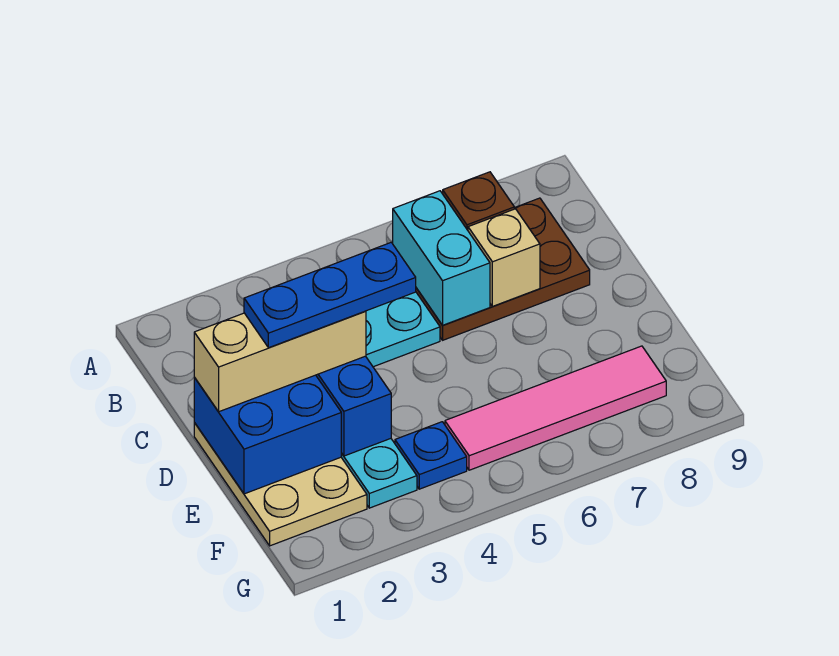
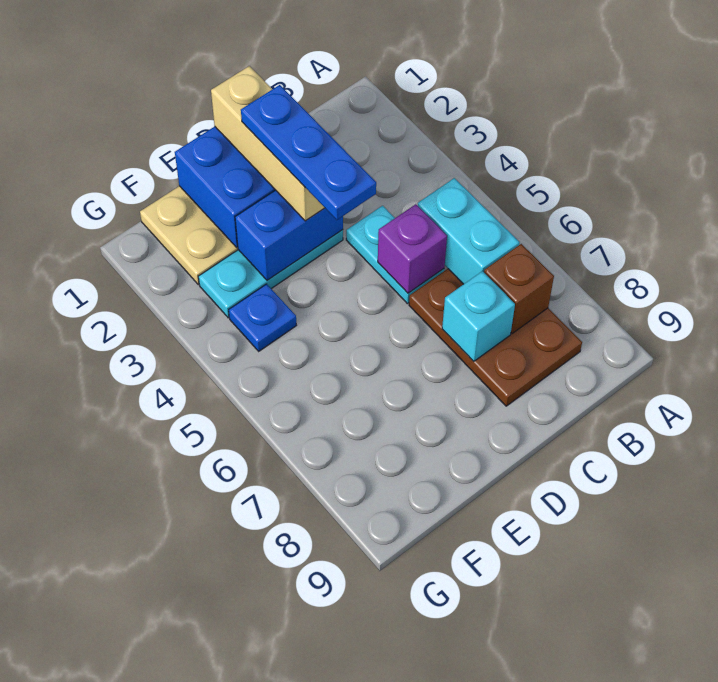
cyan 1x2 brick [393,191,490,325] -> cyan 1x2 brick turned to [418,178,520,284]
none -> purple 1x1 brick [378,204,447,293]
tan 1x1 brick [468,209,540,306] -> cyan 1x1 brick [442,271,515,361]
pink 1x4 tile [445,346,666,470] -> none

